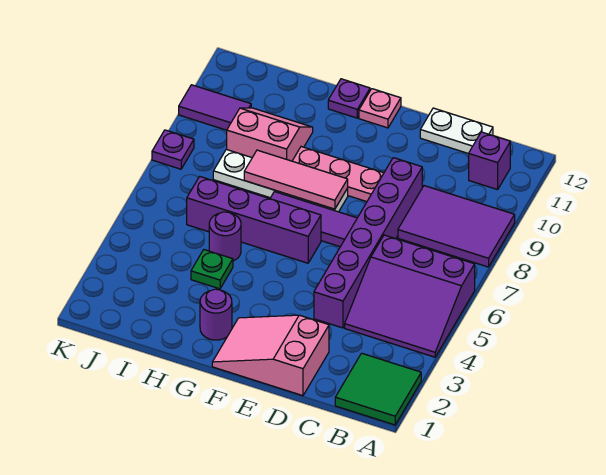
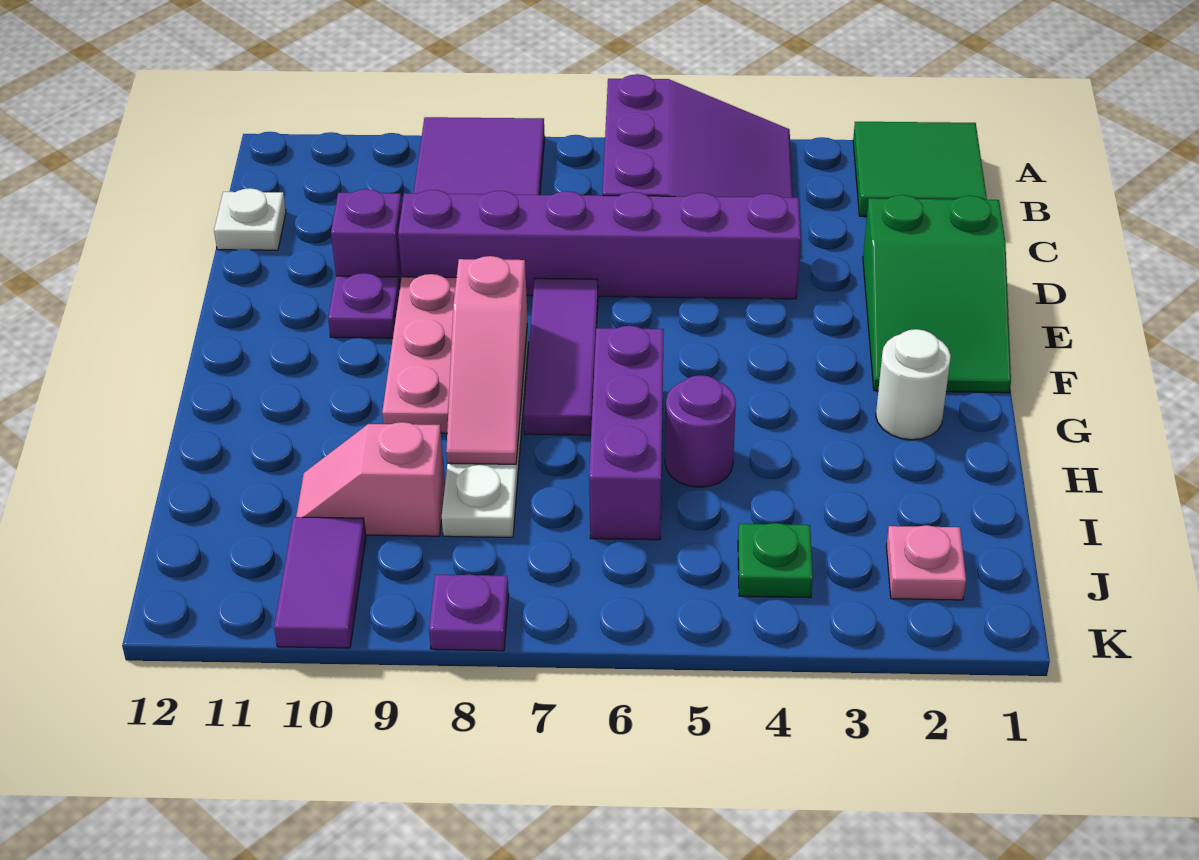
purple 1x1 brick [469,132,510,190] -> purple 1x1 brick moved to [331,189,402,288]
white 1x2 plate [420,108,493,154] -> white 1x1 plate [214,188,286,250]
pink 2x3 slope [212,315,329,396] -> green 2x3 slope [863,195,1011,393]
purple 1x4 brick [187,177,321,263] -> purple 1x3 brick [589,326,664,540]
pink 1x3 tile [244,150,348,209] -> pink 1x3 slope [446,256,528,464]
pink 1x1 plate [359,89,401,128] -> pink 1x1 plate moved to [886,525,966,600]
purple 1x1 round brick [200,289,232,340] -> white 1x1 round brick [876,329,951,440]
purple 1x1 plate [328,79,370,118] -> purple 1x1 plate moved to [328,273,400,338]
green 1x1 plate [191,250,233,289] -> green 1x1 plate moved to [738,523,813,598]
pink 2x2 slope [227,108,313,161] -> pink 1x2 slope [296,422,445,536]

